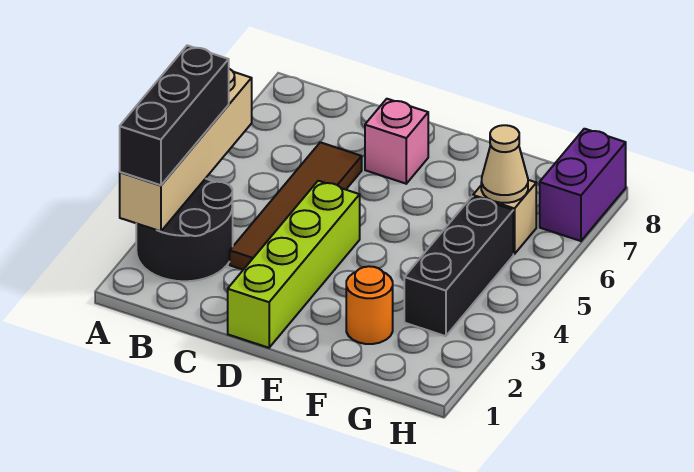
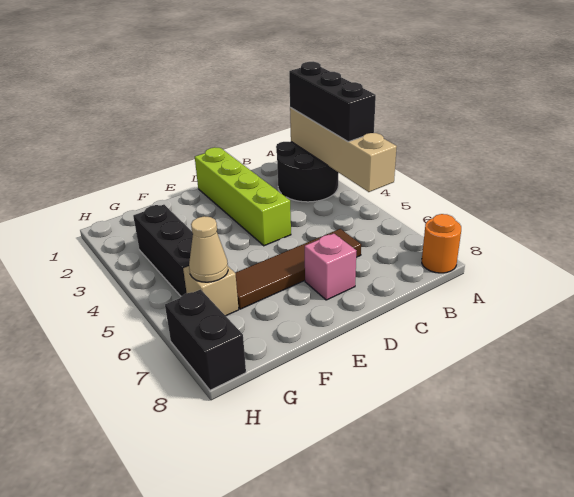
brown 1x4 tile [230,142,362,270] -> brown 1x4 tile turned to [235,229,361,309]
orange 1x1 round brick [346,266,393,344] -> orange 1x1 round brick moved to [422,214,461,273]
purple 1x2 brick [540,129,626,241] -> black 1x2 brick [165,290,246,390]

